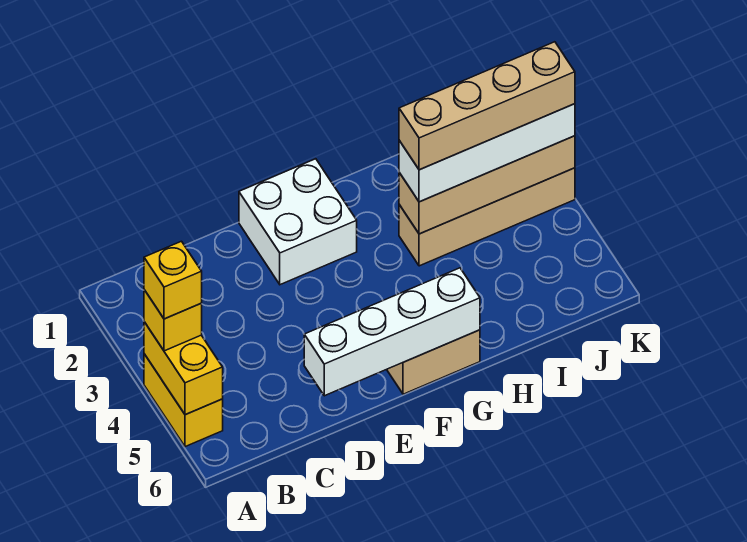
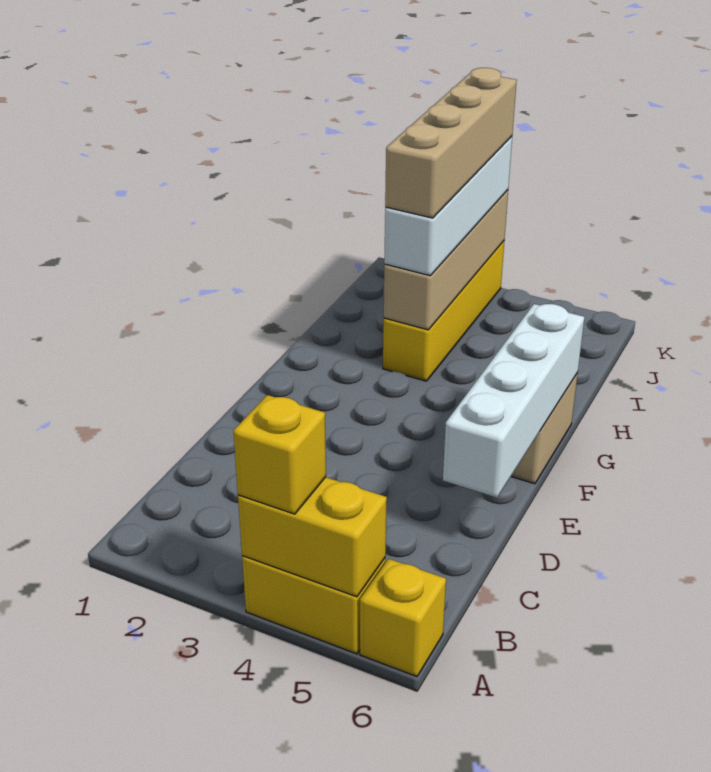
yellow 1x1 brick [144,241,202,319] -> yellow 1x1 brick moved to [360,559,446,677]
white 2x2 brick [239,159,357,285] -> none
tan 1x4 brick [399,168,575,266] -> yellow 1x4 brick [383,241,504,381]

